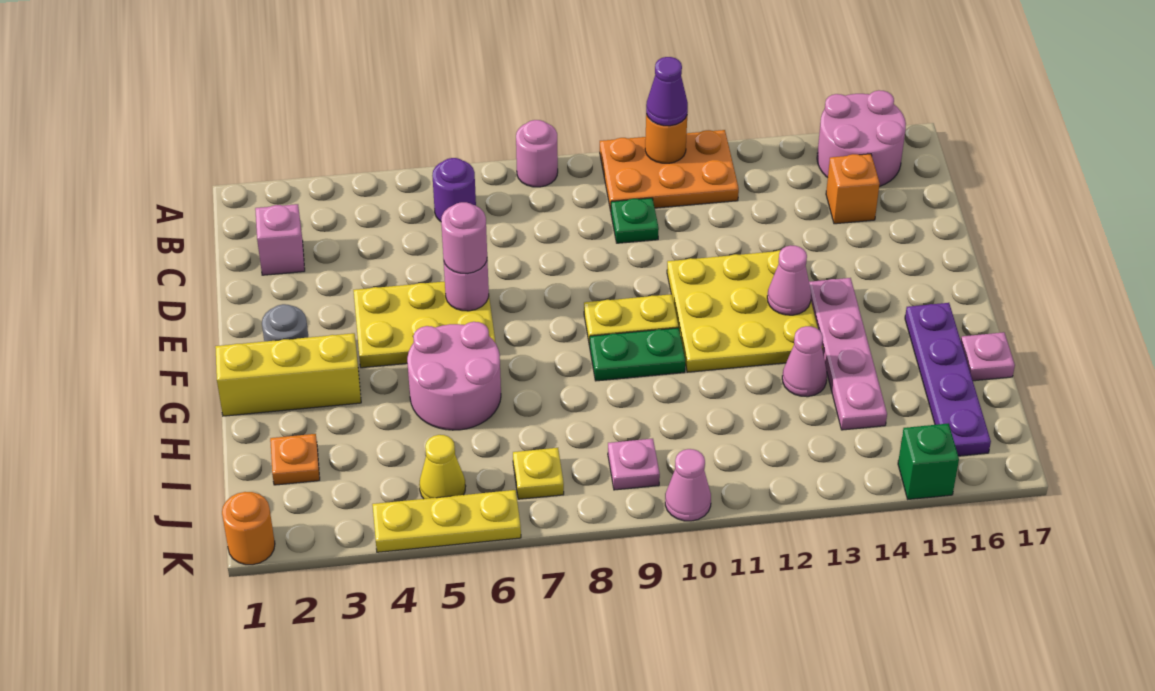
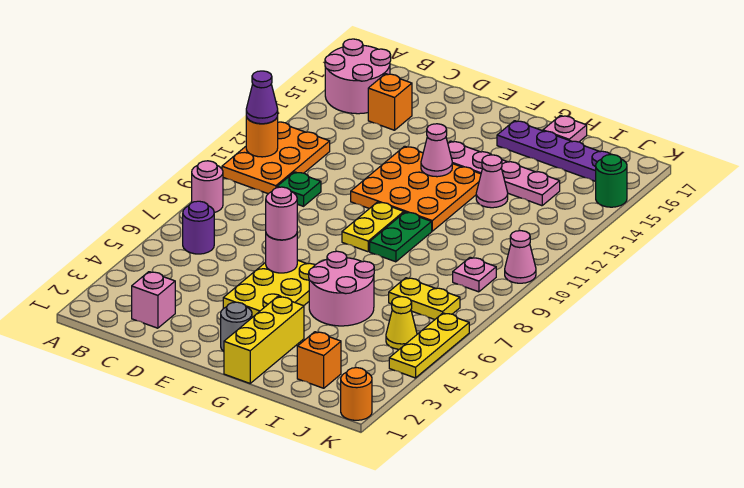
yellow 3x3 plate [667,250,823,372] -> orange 3x3 plate [351,146,481,231]
orange 1x1 plate [270,434,320,485] -> orange 1x1 brick [297,332,341,388]
yellow 1x1 plate [513,448,564,499] -> yellow 1x2 plate [389,278,460,319]
green 1x1 brick [898,423,959,499] -> green 1x1 round brick [596,155,627,207]

